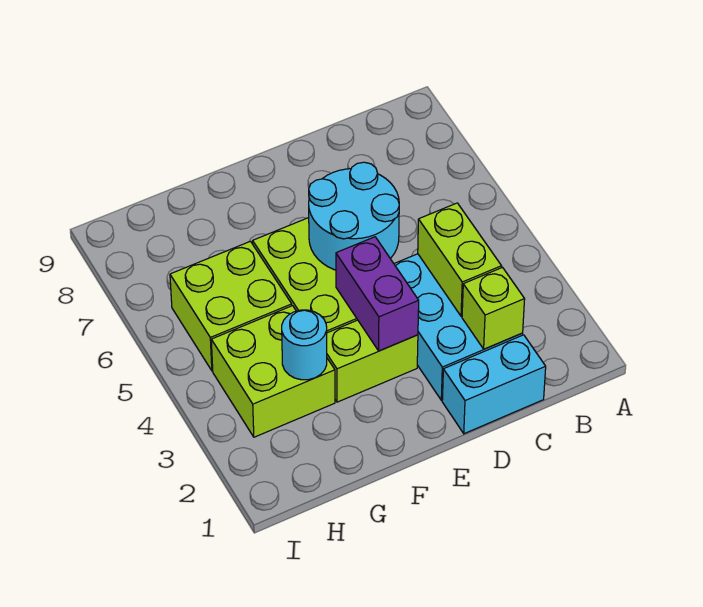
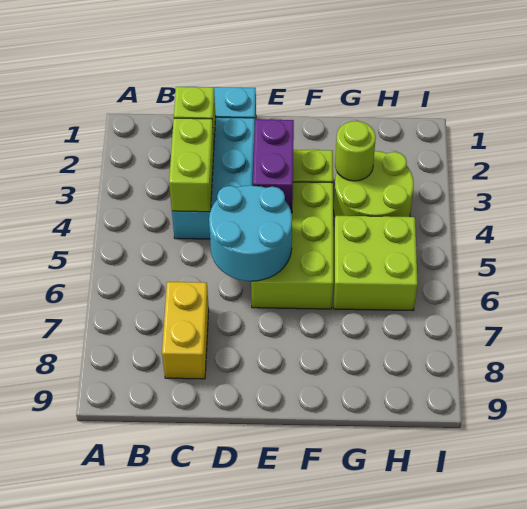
none -> yellow 1x2 brick [162,282,209,379]
lime 2x2 brick [211,306,335,437] -> lime 2x2 round brick [334,151,414,217]
cyan 1x1 round brick [282,310,327,380] -> lime 1x1 round brick [335,121,376,181]

